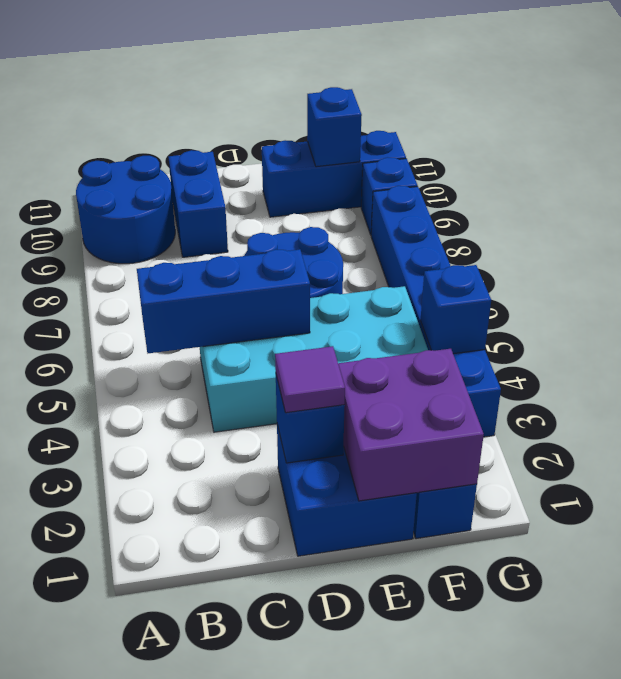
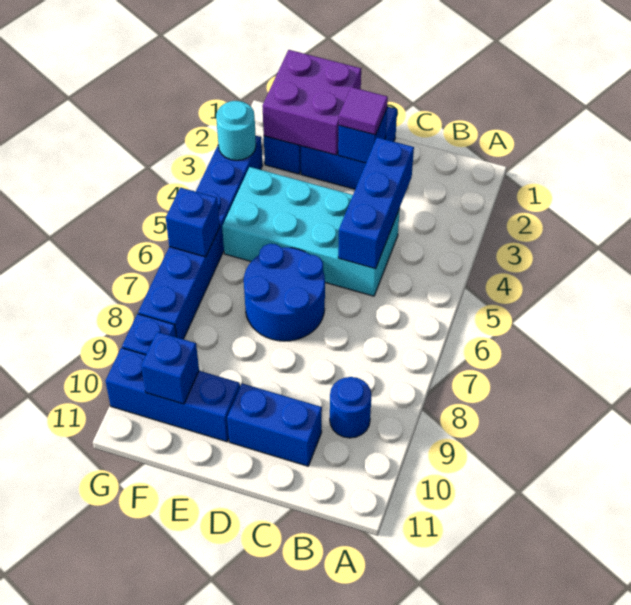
blue 2x2 round brick [76,156,175,264] -> blue 1x1 round brick [330,377,371,438]
blue 1x3 brick [137,249,310,353] -> blue 1x3 brick turned to [338,137,414,269]
blue 1x2 brick [169,150,228,257] -> blue 1x2 brick turned to [227,383,322,466]
none -> cyan 1x1 round brick [216,101,256,160]
blue 1x1 brick [420,265,491,354] -> blue 1x1 brick moved to [166,187,220,257]

